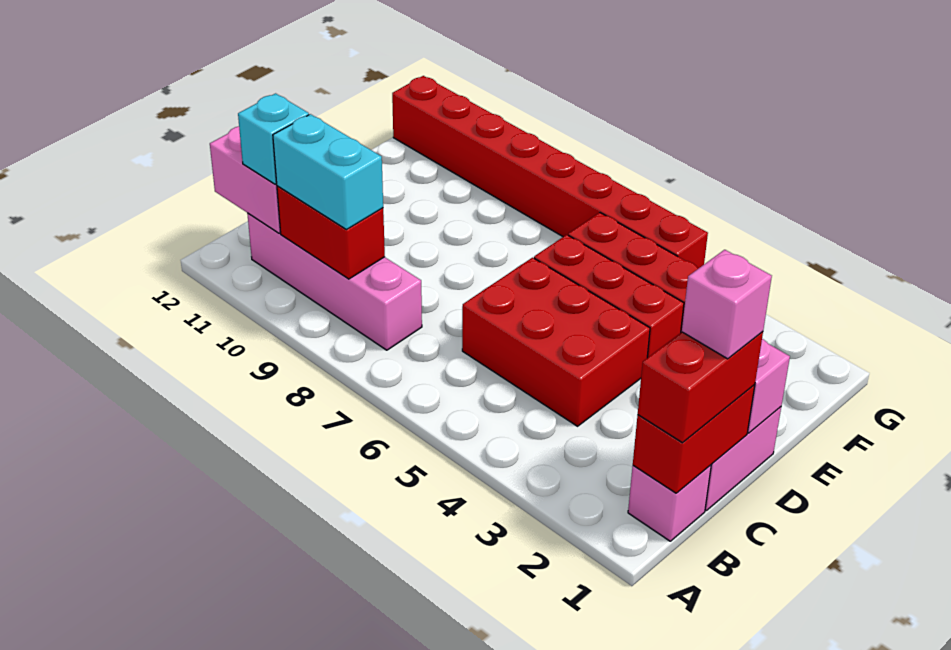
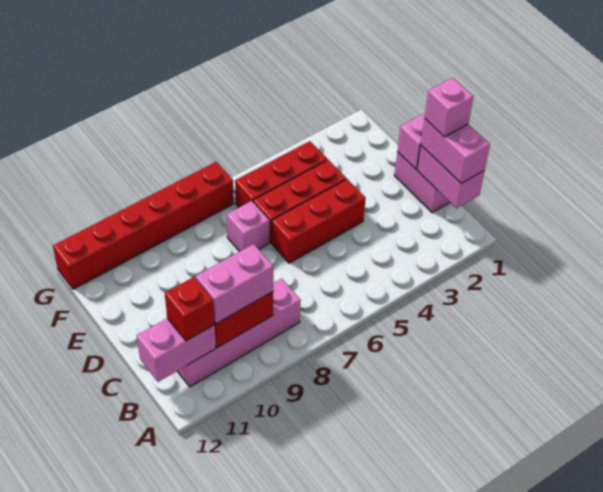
pink 1x1 brick [628,465,711,541] -> pink 1x1 brick moved to [227,201,269,252]
red 1x2 brick [633,385,755,493] -> pink 1x2 brick [417,146,485,208]
red 1x2 brick [638,332,763,443] -> pink 1x2 brick [421,119,490,183]
cyan 1x2 brick [273,114,383,230] -> pink 1x2 brick [196,244,273,324]
cyan 1x1 brick [238,93,309,184] -> red 1x1 brick [165,277,215,341]
red 2x3 brick [462,258,650,426] -> red 1x3 brick [271,179,366,263]
red 1x8 brick [392,76,708,268] -> red 1x6 brick [53,162,234,289]

